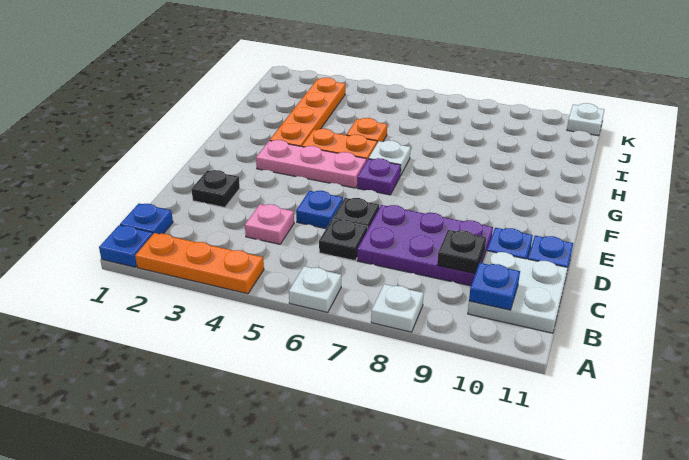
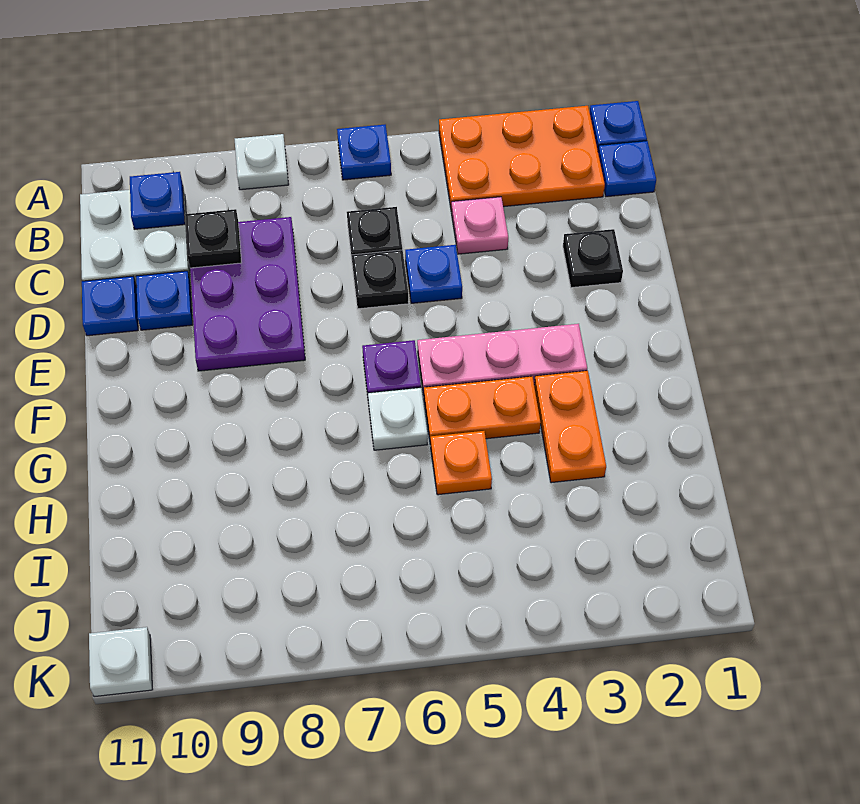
orange 1x3 plate [135,233,264,294] -> orange 2x3 plate [439,106,605,211]
white 1x1 plate [289,266,341,312] -> blue 1x1 plate [337,125,391,180]
purple 2x3 plate [357,205,493,286] -> purple 2x3 plate turned to [190,217,305,371]
orange 1x4 plate [270,78,345,146] -> orange 1x2 plate [534,371,606,483]

